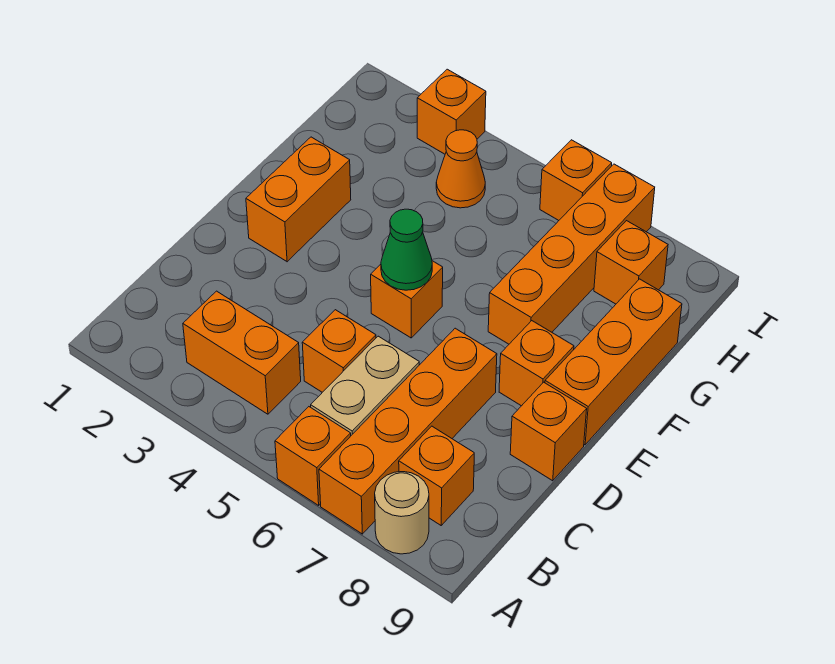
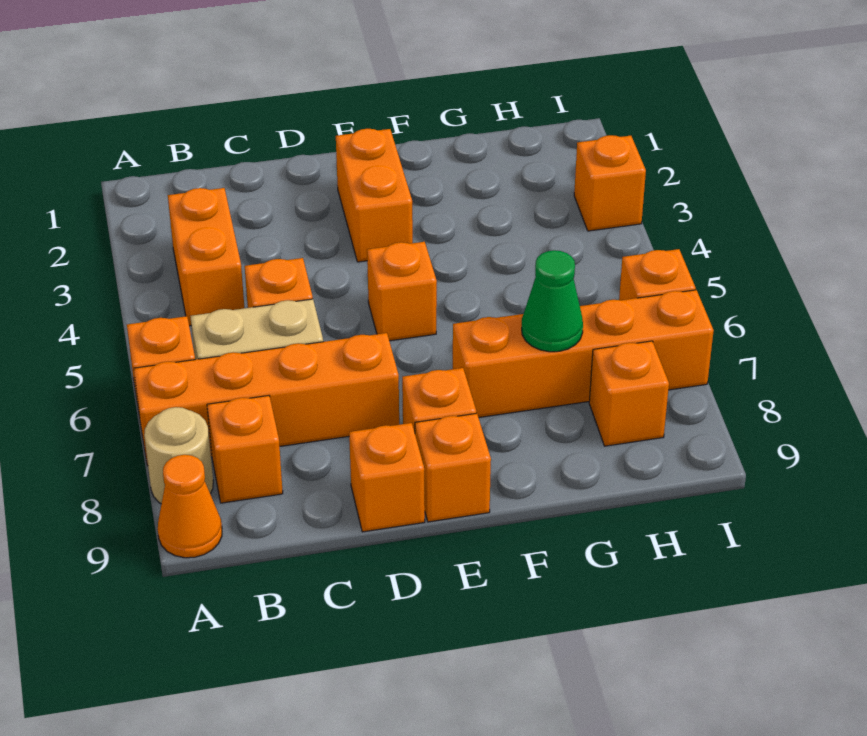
orange 1x2 brick [246,137,351,262] -> orange 1x2 brick turned to [336,129,413,262]
green 1x1 cone [381,209,432,290] -> green 1x1 cone moved to [522,250,583,352]
orange 1x3 brick [545,279,682,445] -> orange 1x1 brick [415,413,491,522]
orange 1x1 cone [436,130,485,208] -> orange 1x1 cone moved to [158,455,222,558]

